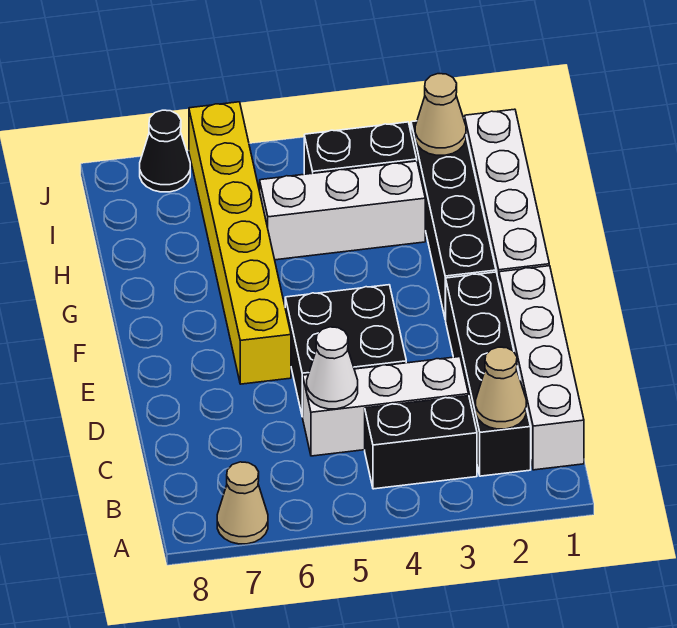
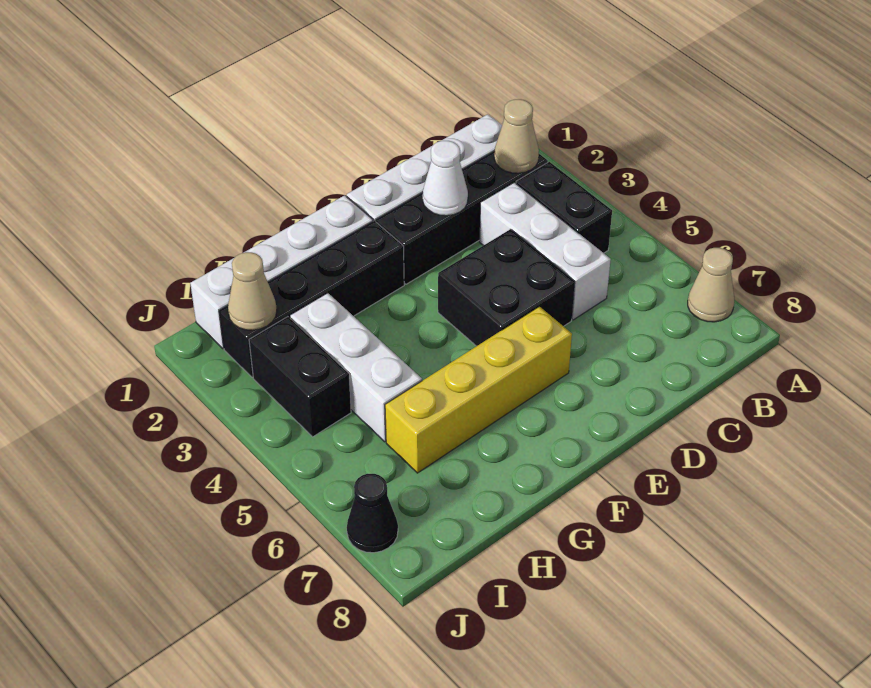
white 1x1 cone [307,327,358,409] -> white 1x1 cone moved to [423,141,468,216]
yellow 1x6 brick [189,102,291,384] -> yellow 1x4 brick [385,306,572,473]

